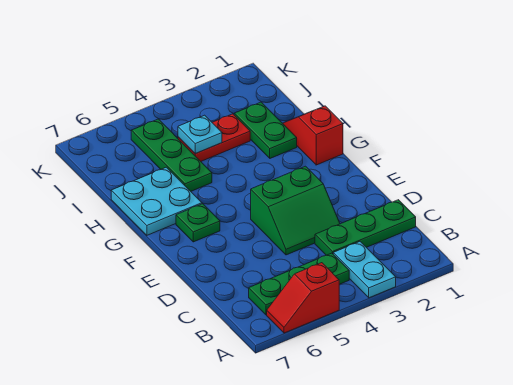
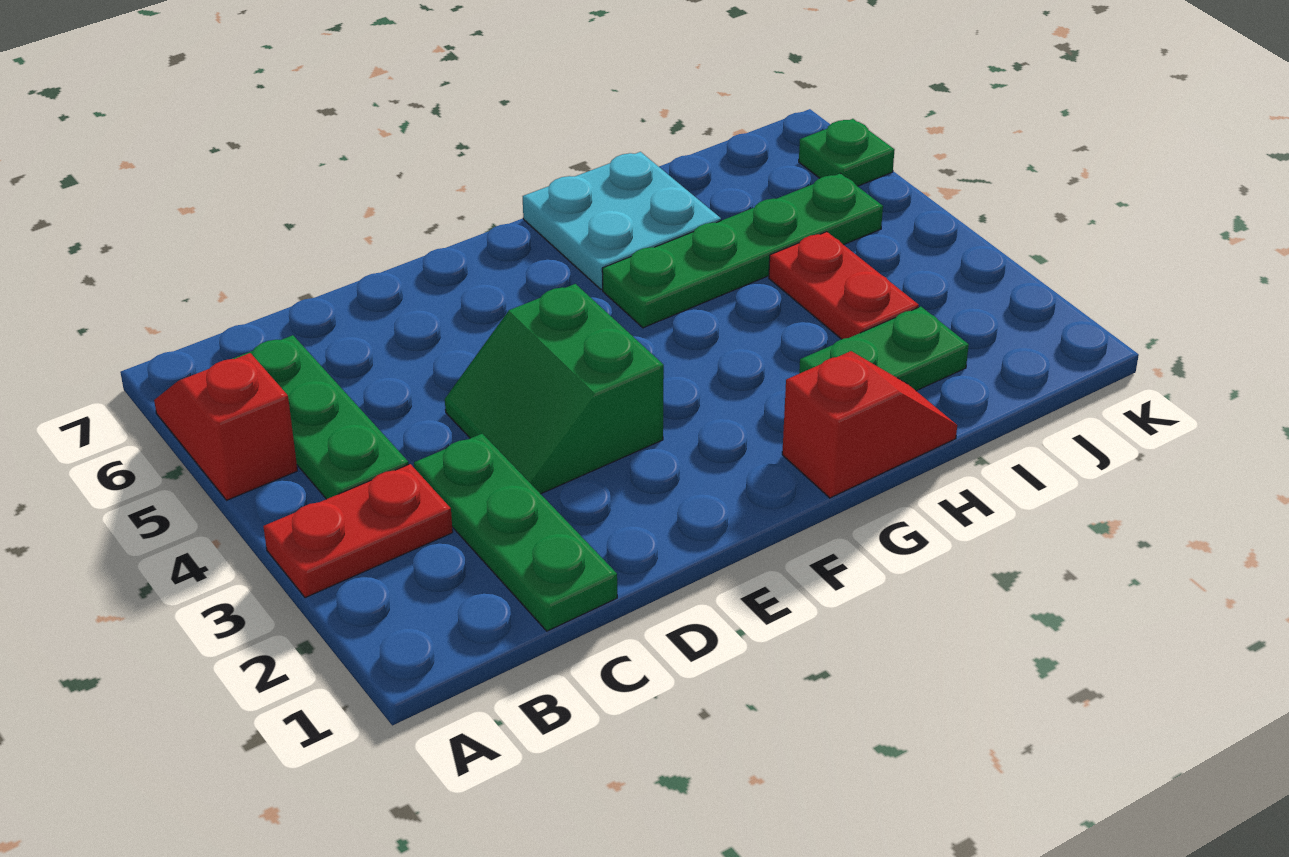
cyan 1x2 plate [333,242,396,298] -> red 1x2 plate [263,464,453,598]
green 1x1 plate [176,204,220,242] -> green 1x1 plate moved to [799,119,895,186]
green 1x3 plate [131,119,212,191] -> green 1x4 plate [602,173,883,328]
cyan 1x1 plate [178,115,222,154] -> none

